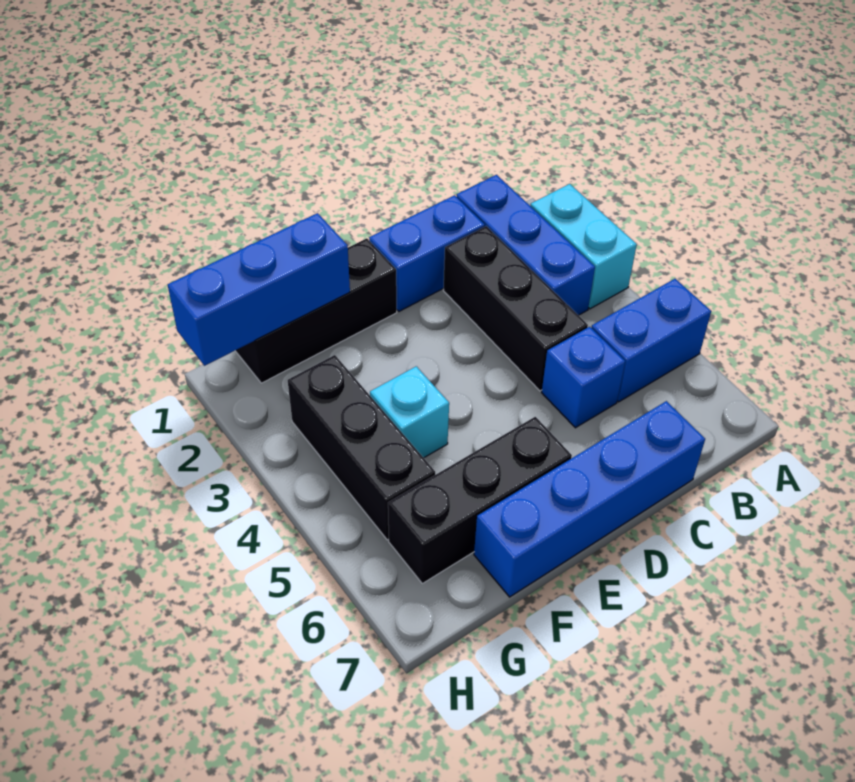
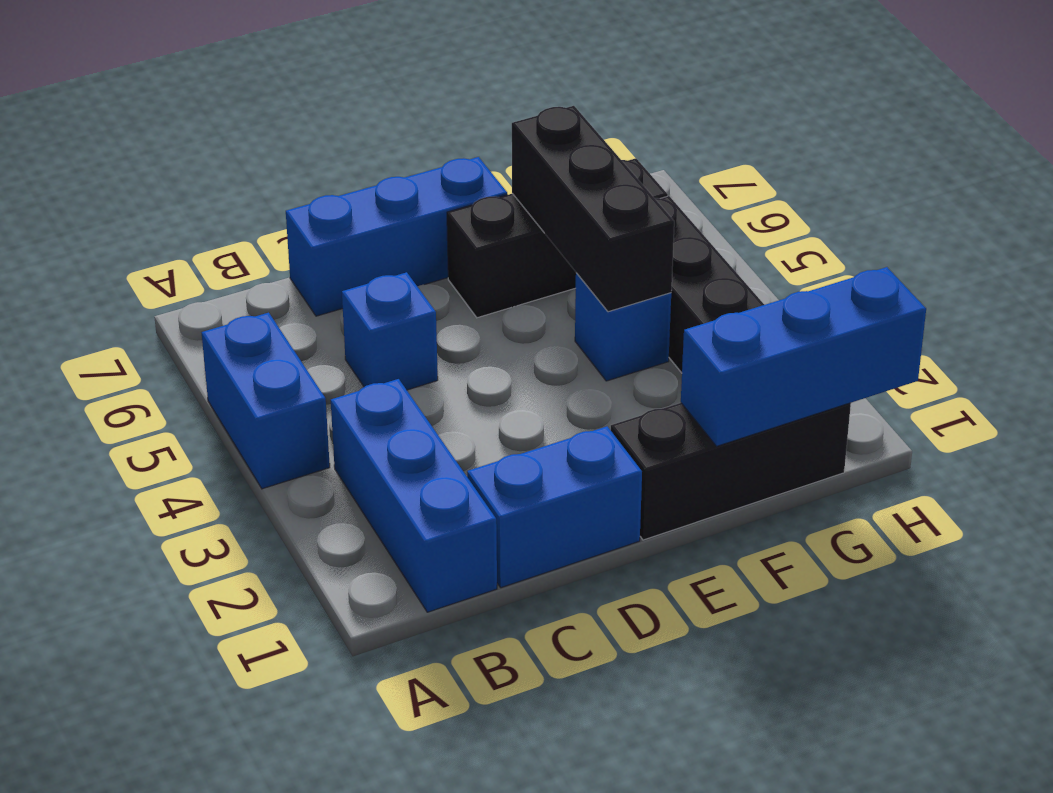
cyan 1x2 brick [530,184,637,309] -> none
blue 1x2 brick [591,279,711,402] -> blue 1x2 brick turned to [202,313,330,489]
black 1x3 brick [443,226,588,391] -> black 1x3 brick moved to [512,106,674,312]
blue 1x4 brick [474,401,705,597] -> blue 1x3 brick [286,157,507,316]
cyan 1x1 brick [370,366,449,458] -> blue 1x1 brick [575,273,671,381]

